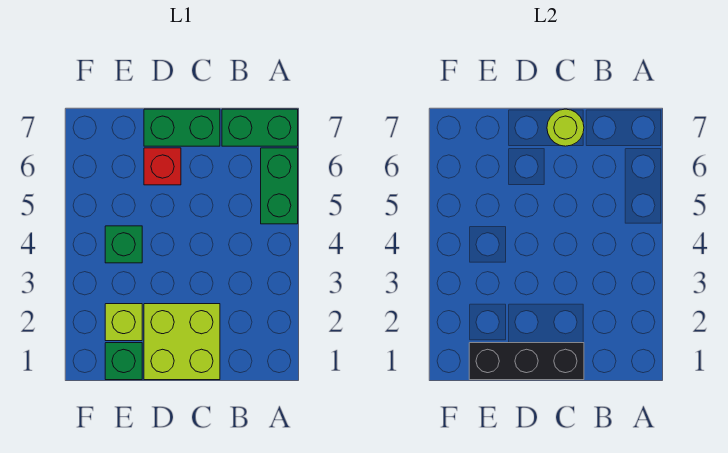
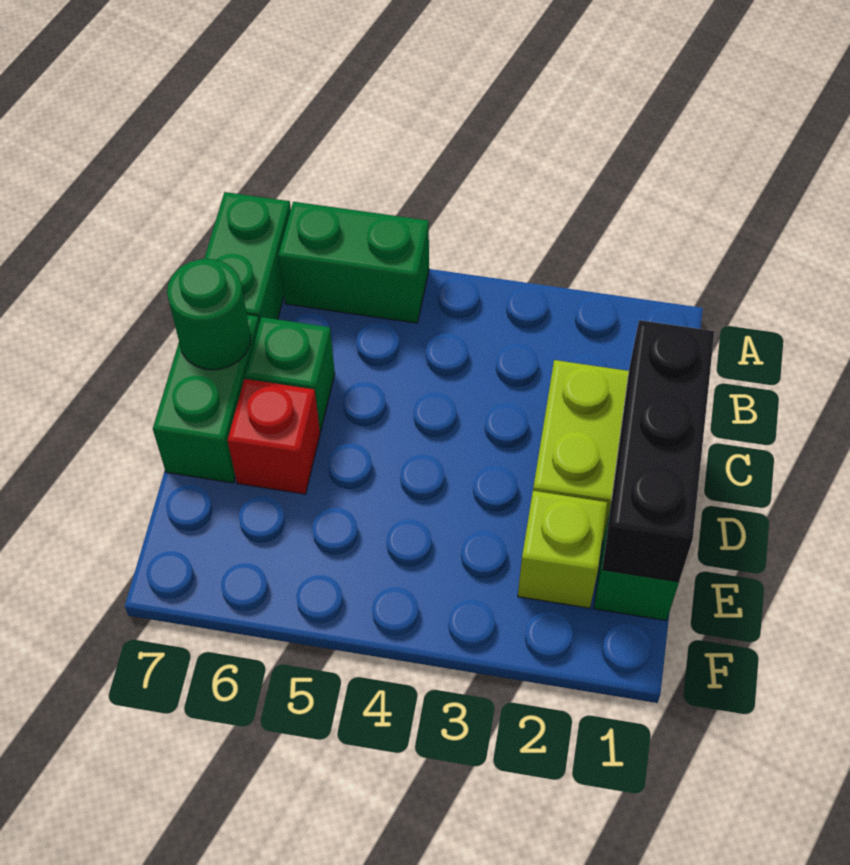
lime 1x1 round brick [547,109,584,146] -> green 1x1 round brick [167,259,251,370]
green 1x1 brick [105,226,142,263] -> green 1x1 brick moved to [245,317,335,431]

